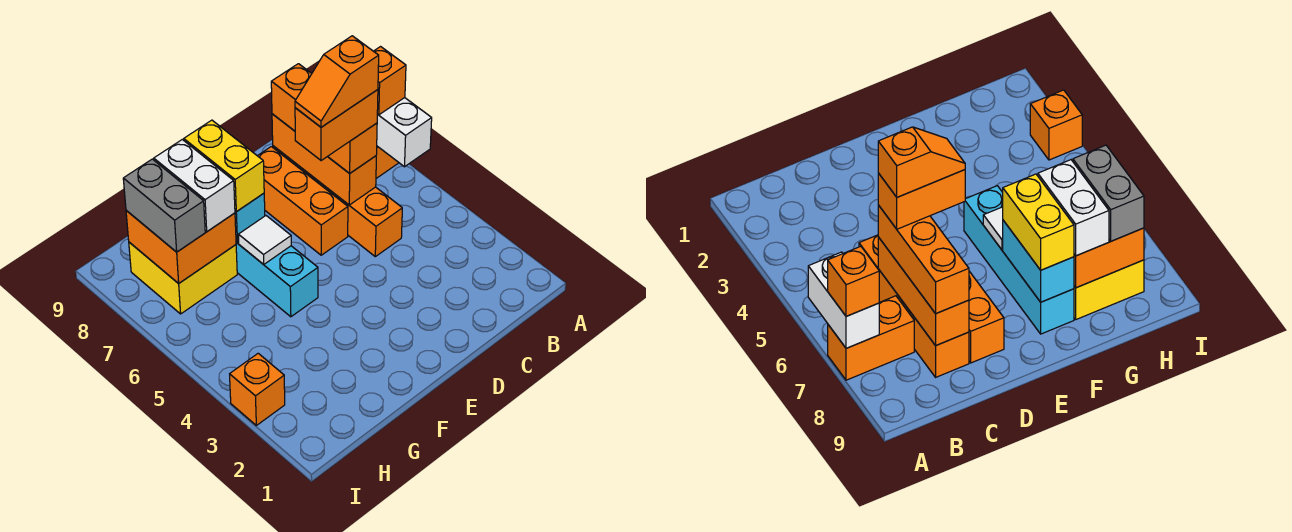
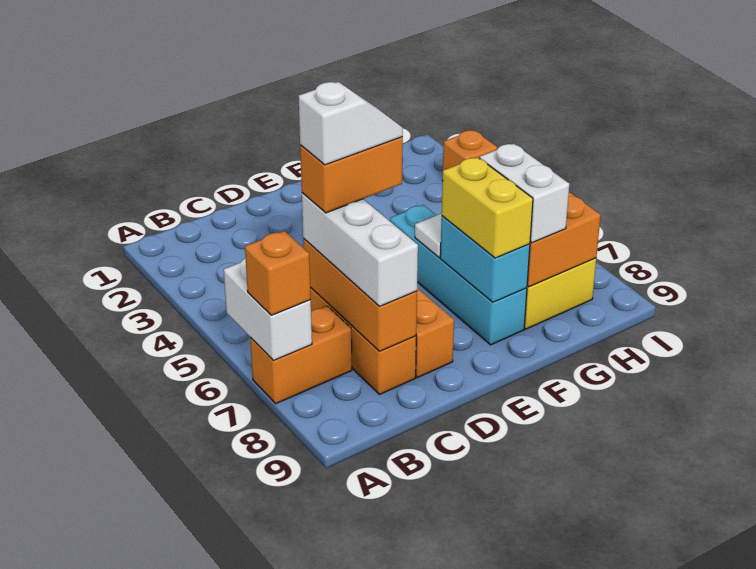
orange 1x3 brick [271,64,377,173] -> white 1x3 brick [302,193,418,306]
orange 1x2 slope [295,36,379,127] -> white 1x2 slope [299,82,403,165]
grey 1x2 brick [123,159,205,252] -> none

